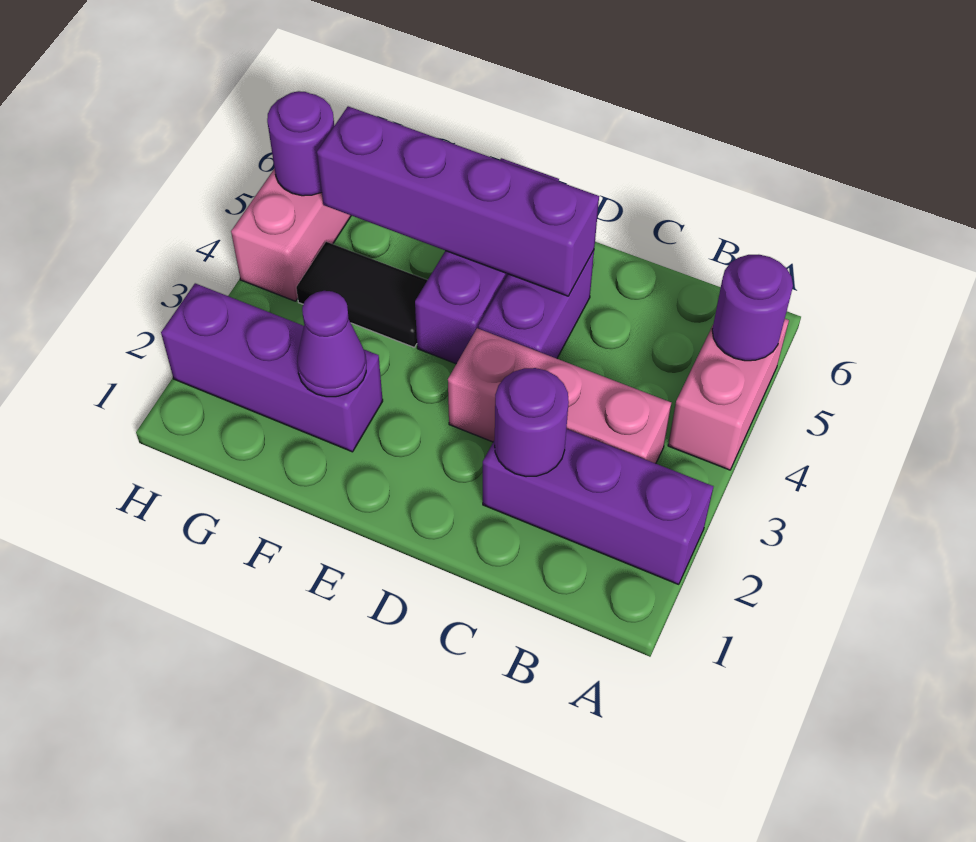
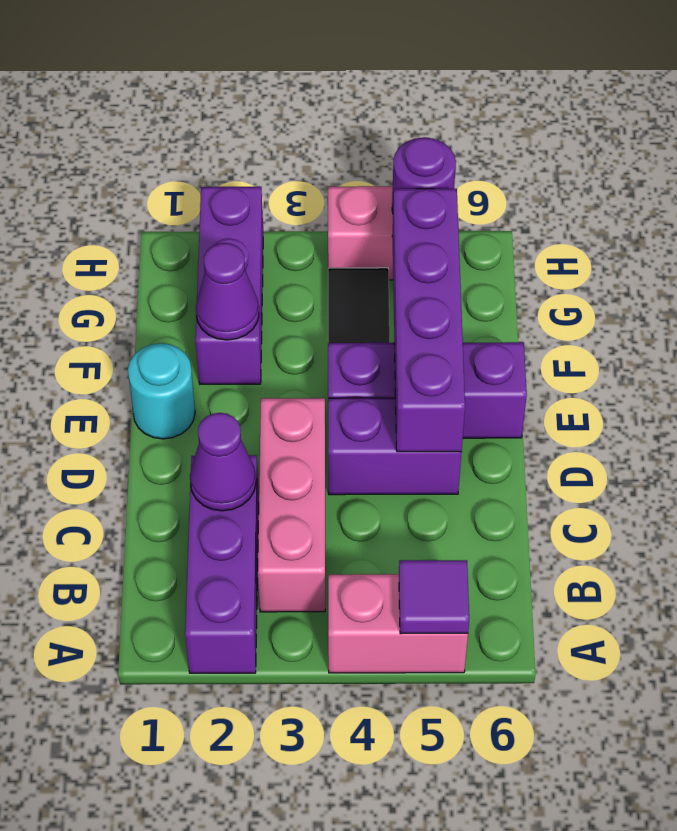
purple 1x1 round brick [712,255,793,361] -> purple 1x1 tile [399,560,469,634]
purple 1x1 round brick [495,368,569,477] -> purple 1x1 cone [190,413,256,511]
none -> cyan 1x1 round brick [128,343,195,439]

